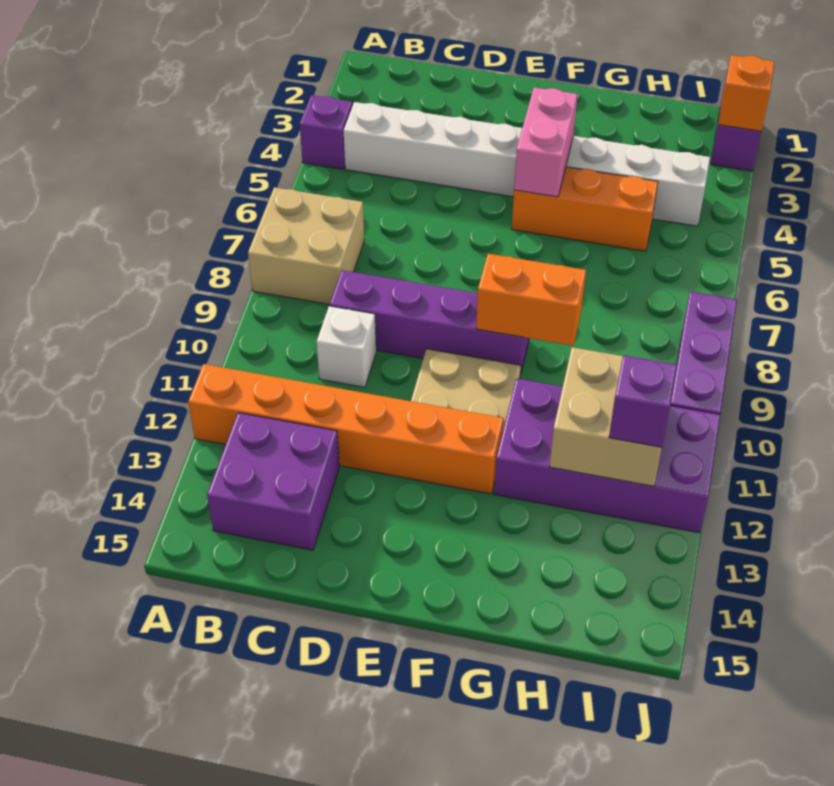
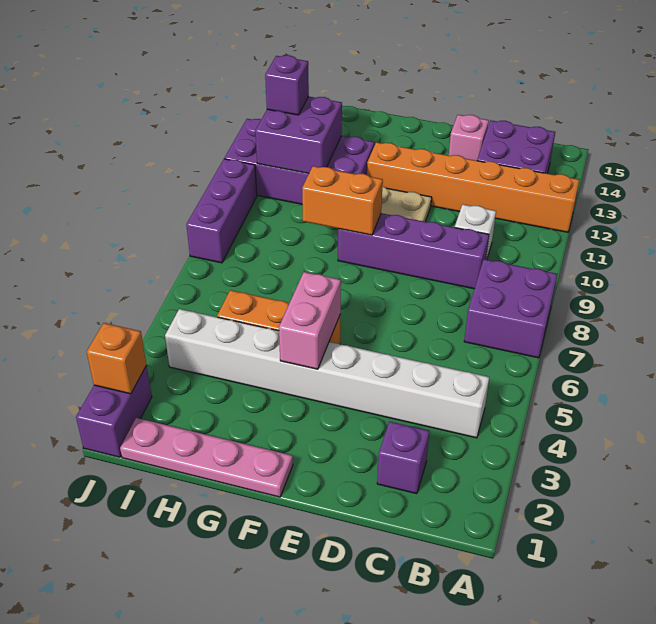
purple 1x1 brick [300,95,352,169] -> purple 1x1 brick moved to [377,422,429,494]
tan 2x2 brick [248,187,364,305] -> purple 2x2 brick [464,259,557,358]
none -> pink 1x1 brick [449,115,489,161]
none -> pink 1x4 plate [120,418,293,497]
tan 2x2 brick [549,347,662,486] -> purple 2x2 brick [255,96,342,174]

